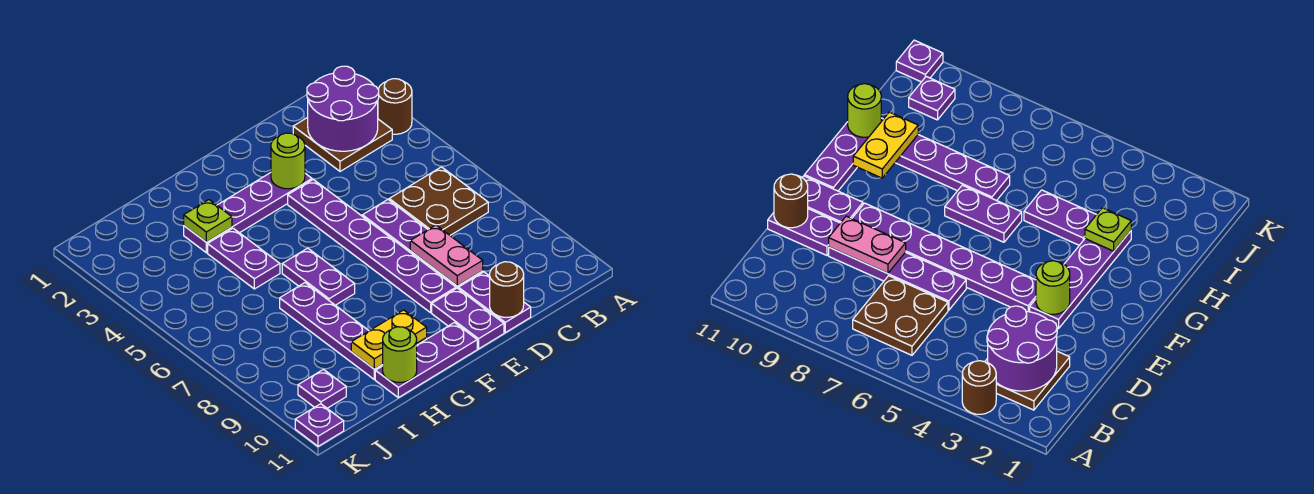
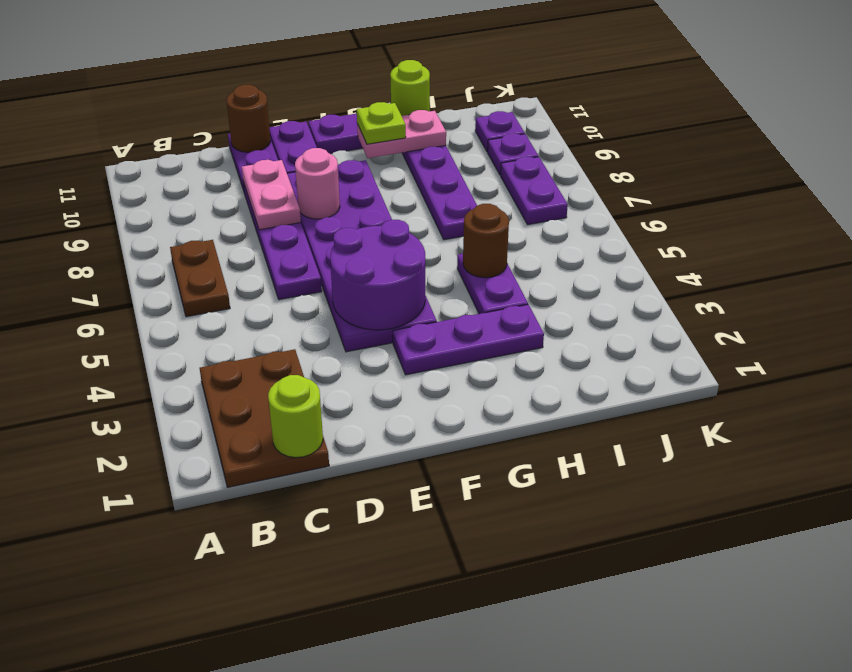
brown 1x1 round brick [378,79,412,134] -> brown 1x1 round brick moved to [463,204,509,278]
brown 2x2 plate [293,117,392,171] -> brown 2x3 plate [200,349,329,487]
purple 2x2 round brick [307,66,379,151] -> purple 2x2 round brick moved to [330,220,425,330]
brown 2x2 plate [389,167,488,235] -> brown 1x2 plate [170,240,230,317]
purple 1x4 plate [184,173,312,253] -> purple 1x3 plate [393,305,544,375]
lime 1x1 round brick [271,133,305,189] -> lime 1x1 round brick moved to [268,375,323,458]
purple 1x6 plate [288,180,456,313] -> purple 2x6 plate [287,160,437,352]
none -> pink 1x1 round brick [295,148,340,219]
purple 1x2 plate [282,248,355,305] -> purple 1x2 plate moved to [501,157,568,225]
yellow 1x2 plate [351,310,427,369] -> pink 1x2 plate [357,110,446,158]
lime 1x1 plate [184,200,232,242] -> lime 1x1 plate moved to [357,102,406,144]
purple 1x1 plate [295,404,344,446] -> purple 1x1 plate moved to [488,133,538,175]

